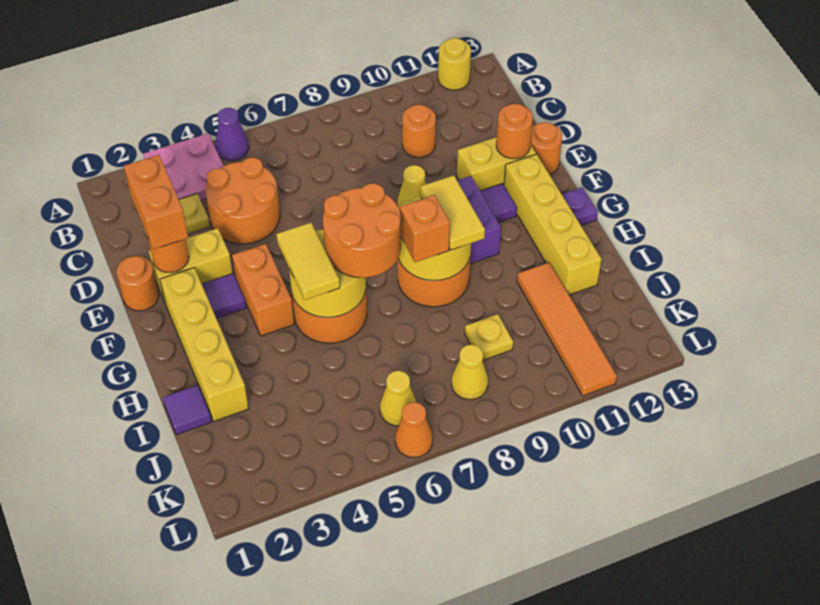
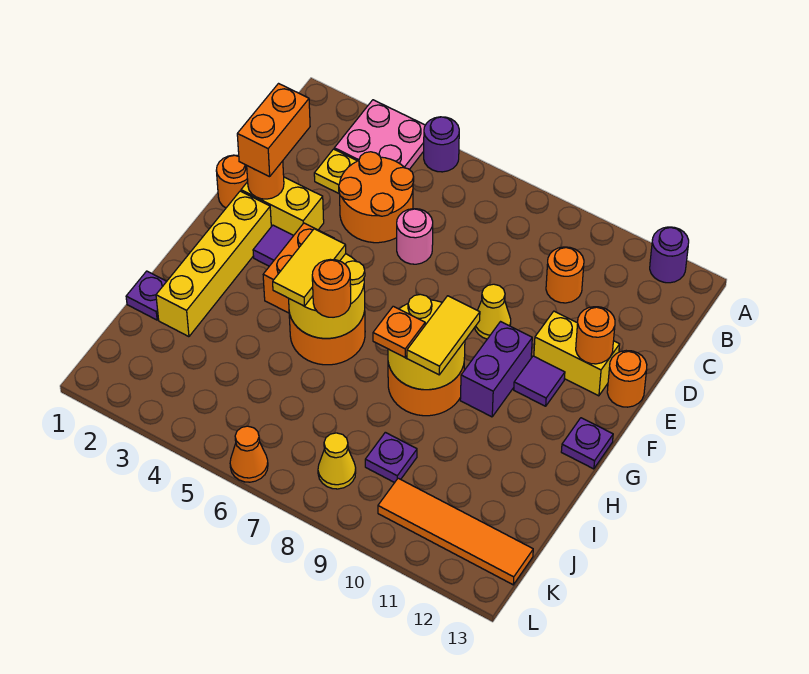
purple 1x1 cone [215,108,249,161] -> purple 1x1 round brick [424,117,459,172]
yellow 1x1 round brick [438,38,471,90] -> purple 1x1 round brick [650,227,689,283]
none -> pink 1x1 round brick [397,209,433,264]
yellow 1x4 brick [504,154,602,295] -> none
orange 2x2 round brick [323,183,401,278] -> orange 1x1 round brick [312,259,351,317]
orange 1x1 brick [400,195,450,262] -> orange 1x1 plate [373,306,425,357]
purple 1x1 tile [163,385,212,435] -> purple 1x1 plate [126,271,167,320]
orange 1x4 tile [517,262,617,396] -> orange 1x4 tile turned to [378,478,533,585]
yellow 1x1 plate [465,314,513,360] -> purple 1x1 plate [365,432,417,483]
yellow 1x1 cone [380,371,416,426] -> none

